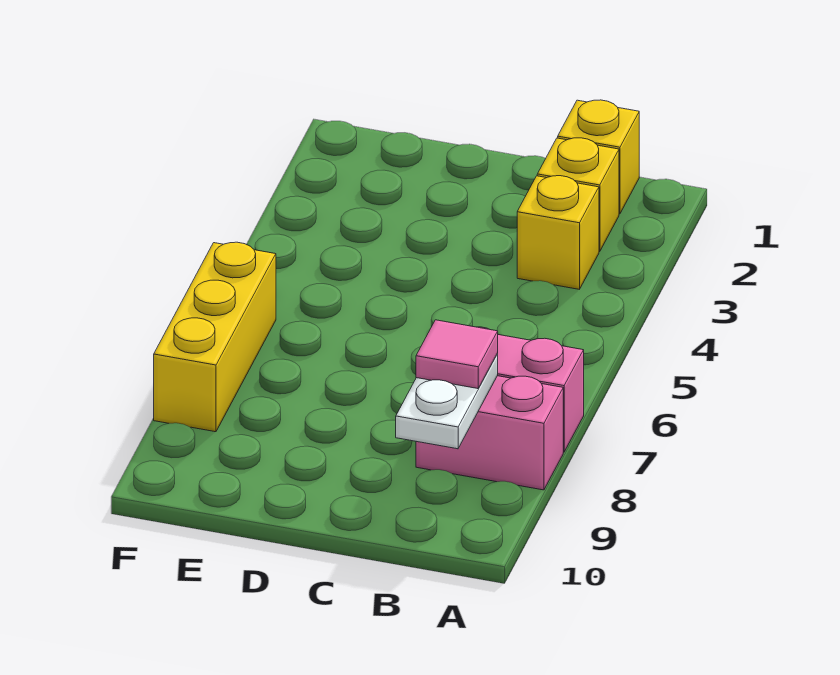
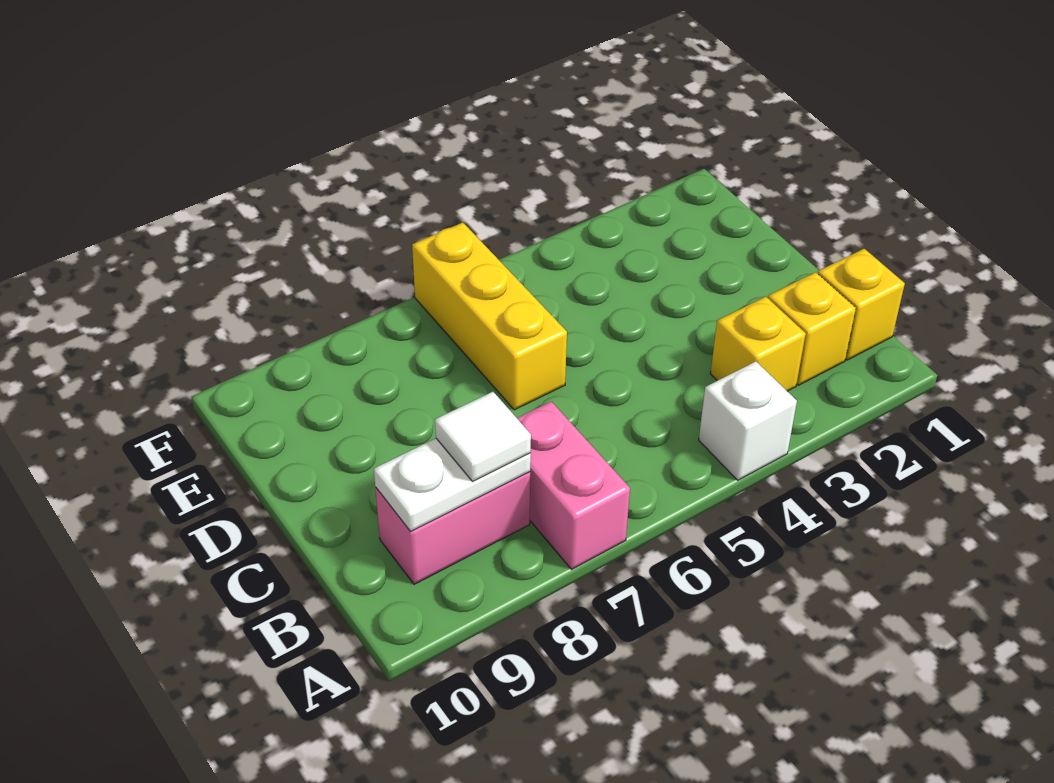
none -> white 1x1 brick [699,361,797,480]
pink 1x2 brick [416,376,563,490] -> pink 1x2 brick turned to [375,472,530,584]
pink 1x1 tile [416,320,498,389] -> white 1x1 tile [435,392,531,482]
yellow 1x3 brick [154,242,276,432] -> yellow 1x3 brick turned to [412,223,567,410]

